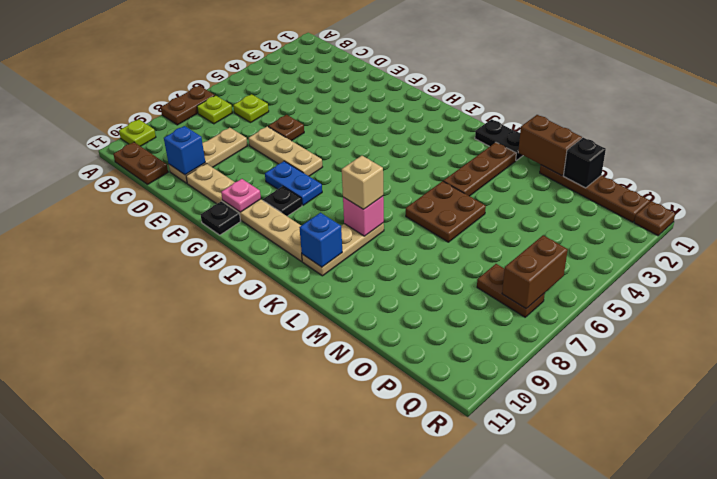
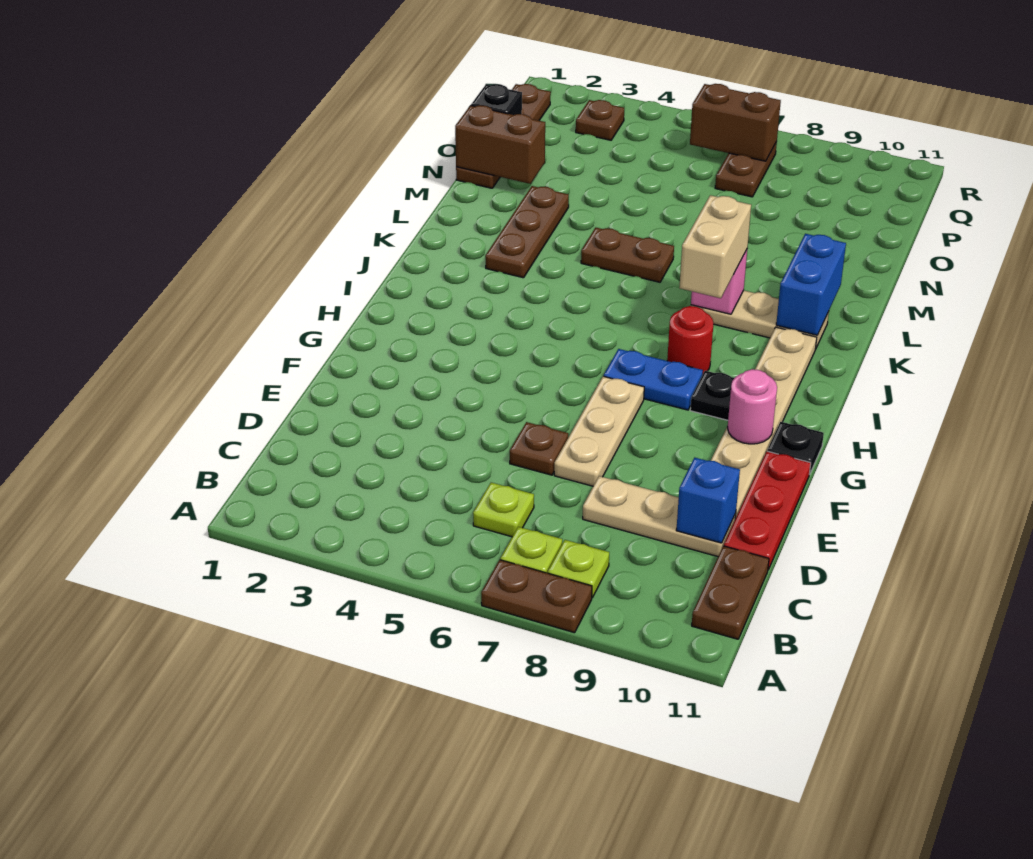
lime 1x1 plate [119,119,156,146] -> lime 1x1 plate moved to [548,540,609,598]
none -> red 1x3 plate [724,451,811,570]
blue 1x2 plate [265,161,322,205] -> blue 1x2 plate turned to [604,349,703,410]
pink 1x1 plate [221,179,261,212] -> pink 1x1 round brick [728,369,777,444]
none -> red 1x1 round brick [667,306,713,373]
black 1x2 plate [475,119,523,160] -> none
tan 1x1 brick [342,156,383,209] -> tan 1x2 brick [679,195,751,298]
blue 1x1 brick [299,213,342,267] -> blue 1x2 brick [776,234,846,335]
brown 1x3 plate [443,142,516,196] -> brown 1x3 plate turned to [485,186,569,278]
brown 2x2 plate [406,181,486,242] -> brown 1x2 plate [581,228,674,282]
brown 1x2 brick [518,115,582,176] -> brown 1x2 brick turned to [455,105,545,184]
brown 1x1 plate [634,201,675,236] -> brown 1x1 plate moved to [576,100,624,140]

